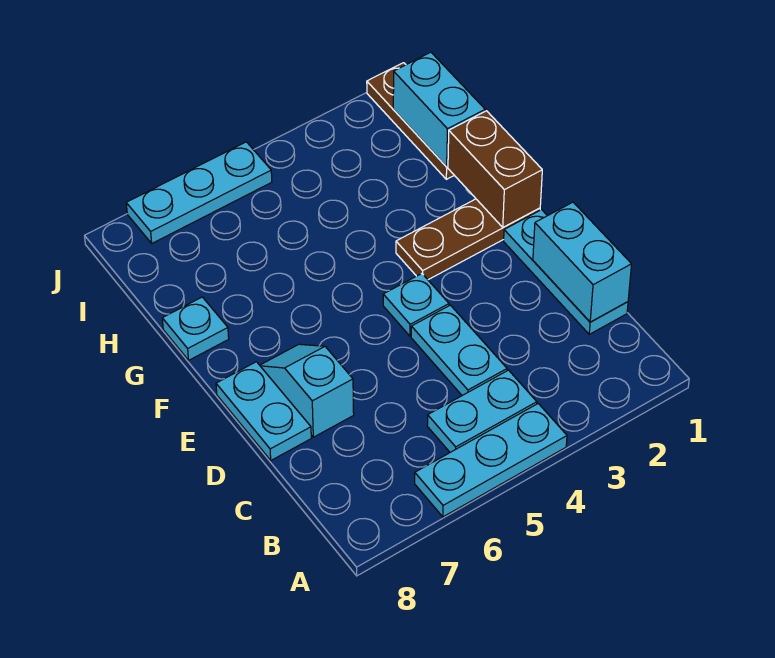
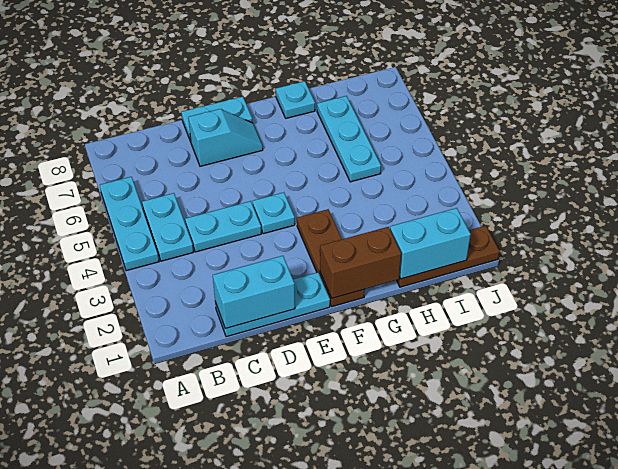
cyan 1x3 plate [126,142,272,243] -> cyan 1x3 plate moved to [317,96,381,182]

